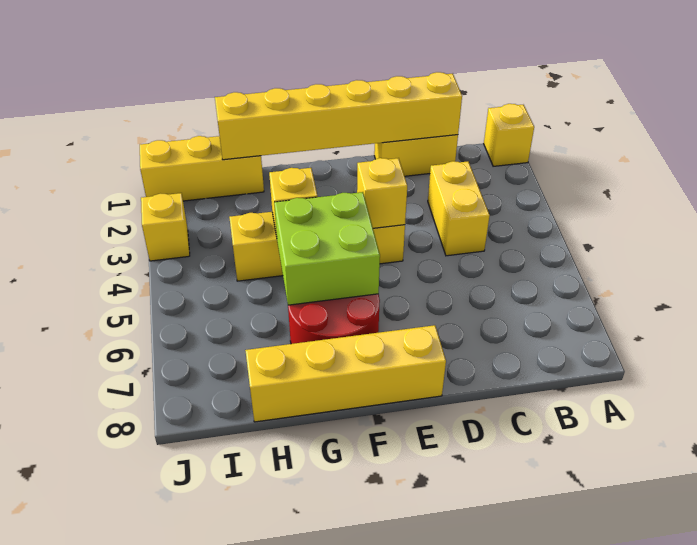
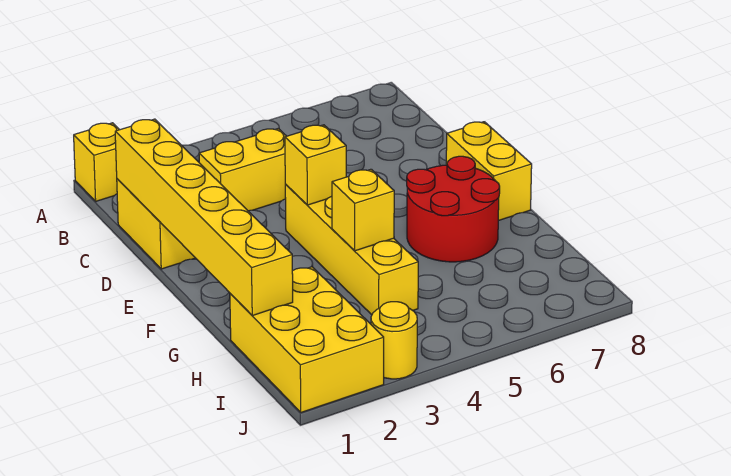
yellow 1x4 brick [245,325,446,422] -> yellow 1x2 brick [446,122,532,221]
lime 2x2 brick [274,192,380,305] -> none
yellow 1x3 brick [140,136,264,201] -> yellow 2x3 brick [230,267,384,412]
yellow 1x1 brick [141,193,190,261] -> yellow 1x1 round brick [371,302,417,379]

